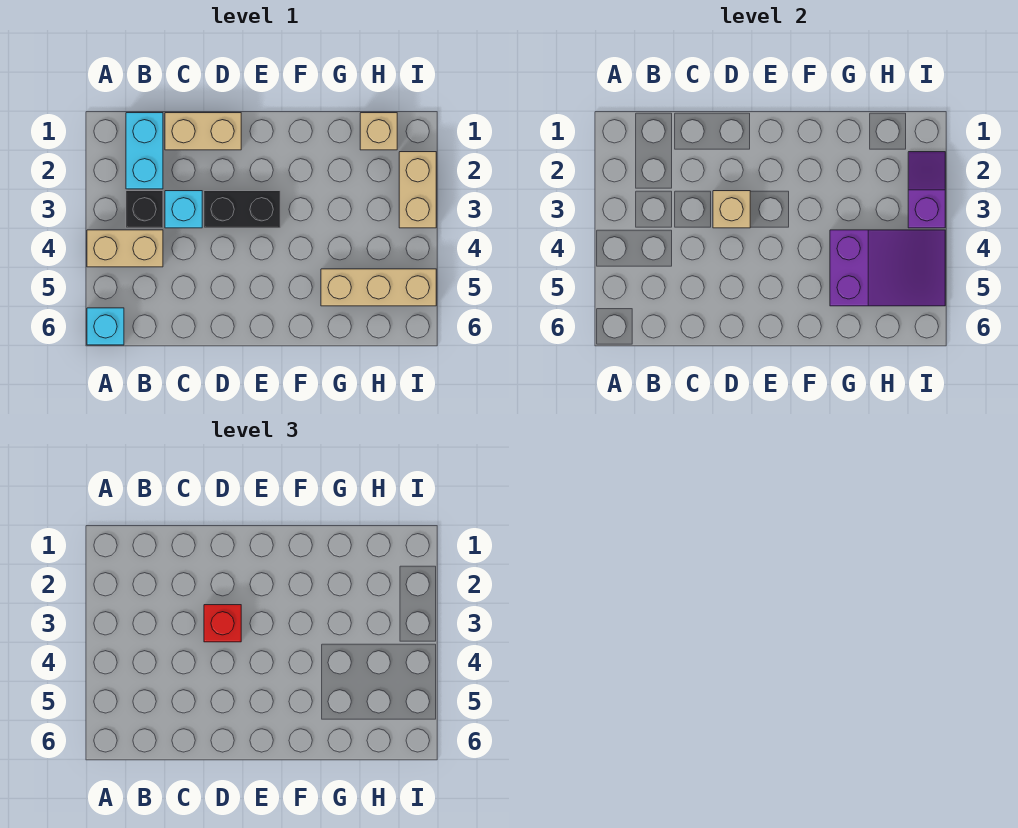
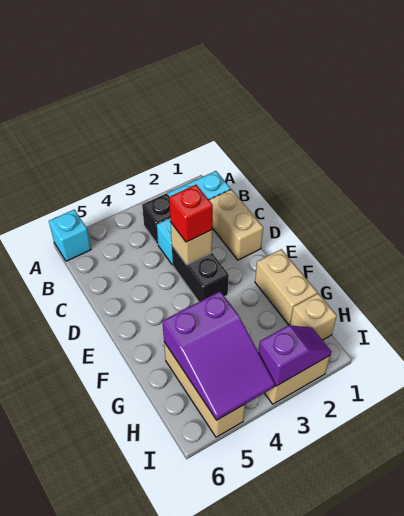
tan 1x2 brick [87,230,163,267] -> tan 1x2 brick moved to [255,249,317,325]

